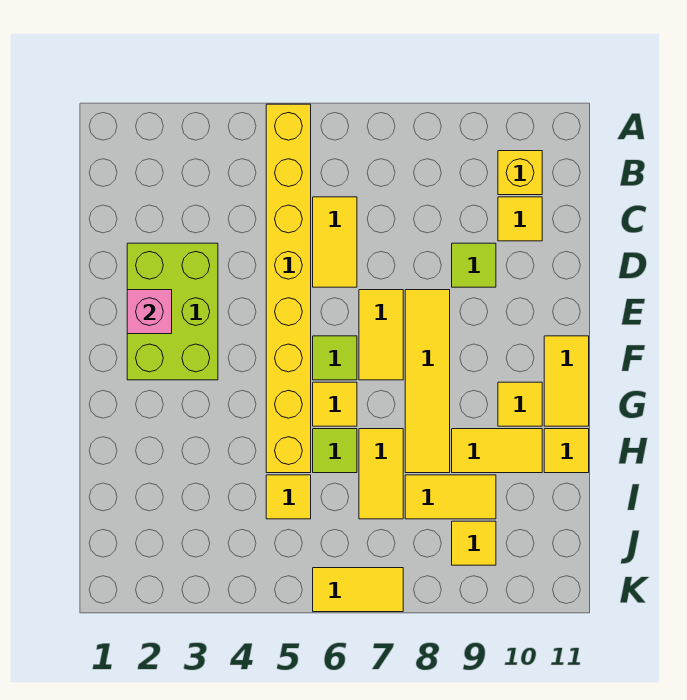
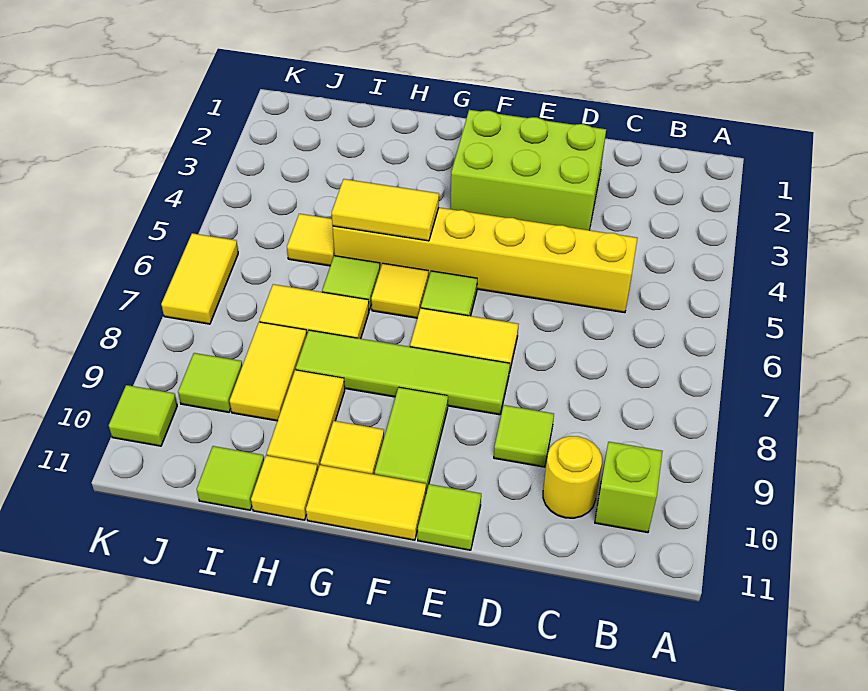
yellow 1x8 brick [266,104,311,473] -> yellow 1x6 brick [333,208,637,313]
yellow 1x1 brick [498,151,542,195] -> lime 1x1 brick [595,442,662,533]
yellow 1x2 tile [313,197,357,287] -> yellow 1x2 tile moved to [332,179,439,241]
yellow 1x1 tile [498,197,542,241] -> yellow 1x1 round brick [543,436,602,518]
pink 1x1 brick [127,290,172,334] -> none
yellow 1x4 tile [405,290,450,473] -> lime 1x4 tile [296,330,510,415]
none -> lime 1x1 tile [418,484,481,550]
none -> lime 1x2 tile [375,387,448,493]
none -> lime 1x1 tile [197,446,264,510]
yellow 1x1 tile [452,521,496,565] -> lime 1x1 tile [178,353,242,412]
none -> lime 1x1 tile [109,385,177,446]

